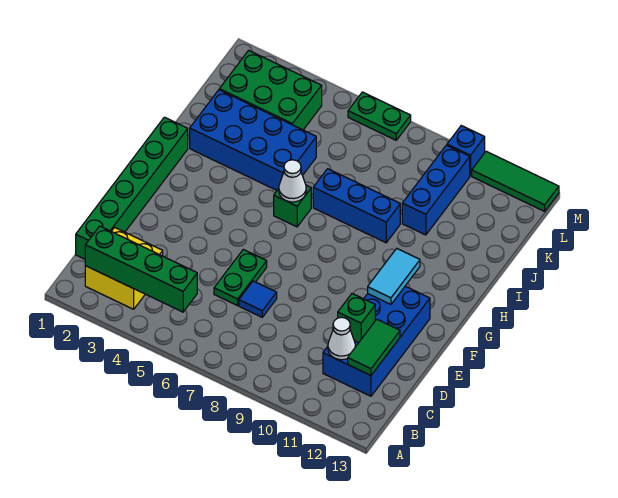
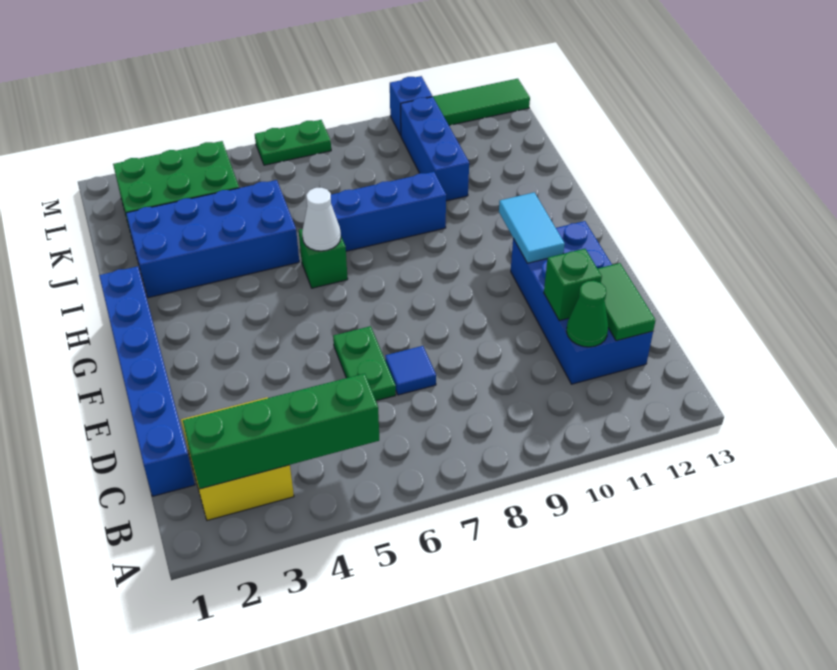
green 1x6 brick [76,117,188,259] -> blue 1x6 brick [99,266,195,496]
white 1x1 cone [328,317,355,360] -> green 1x1 cone [566,281,608,347]

